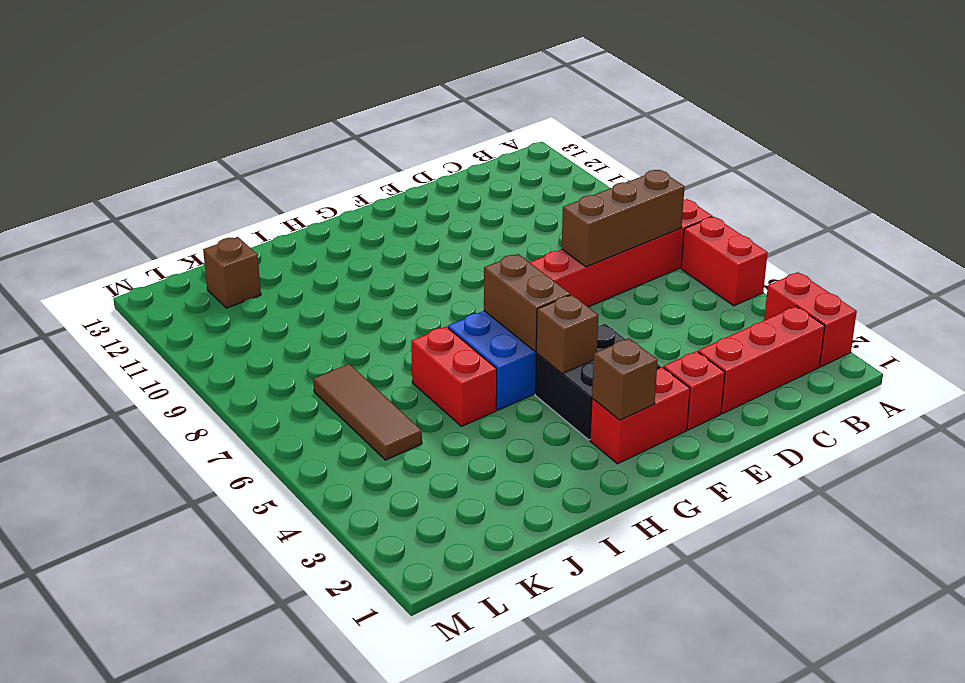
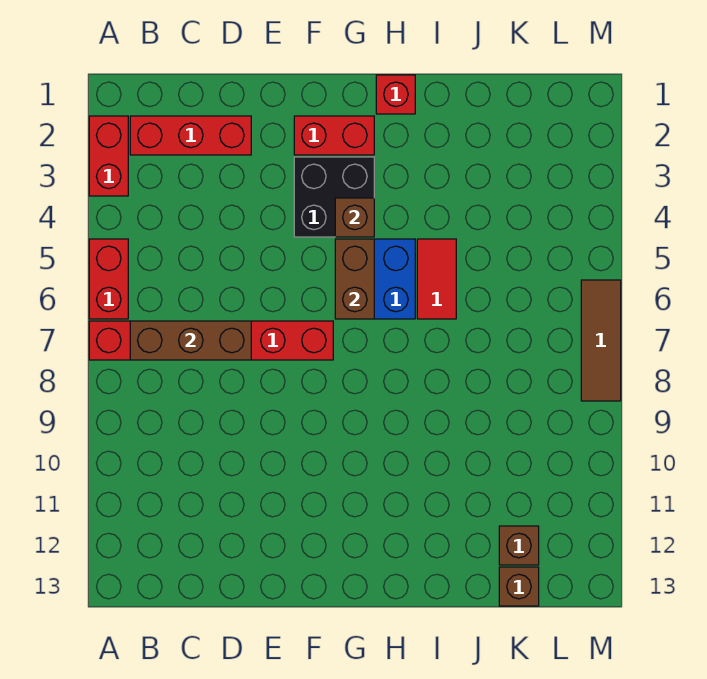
red 1x1 brick [663,351,725,430] -> red 1x1 brick moved to [376,75,415,114]
brown 1x1 brick [592,338,658,420] -> brown 1x1 brick moved to [499,567,539,606]
red 1x2 brick [411,327,497,426] -> red 1x2 tile [417,239,456,319]
brown 1x3 tile [313,364,422,460] -> brown 1x3 tile moved to [581,280,621,401]

